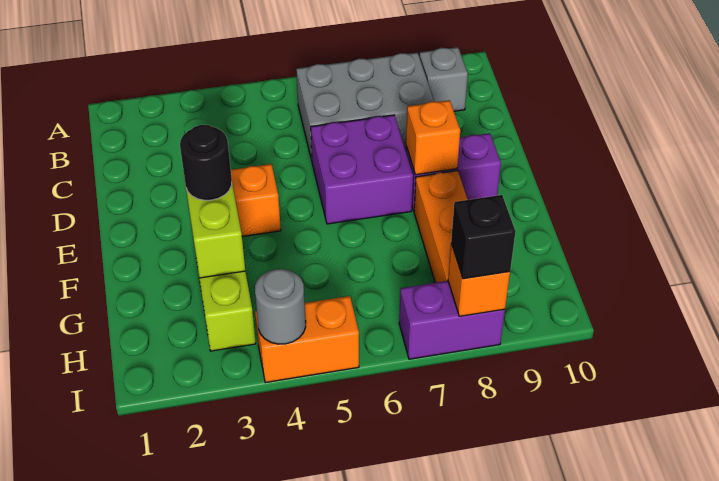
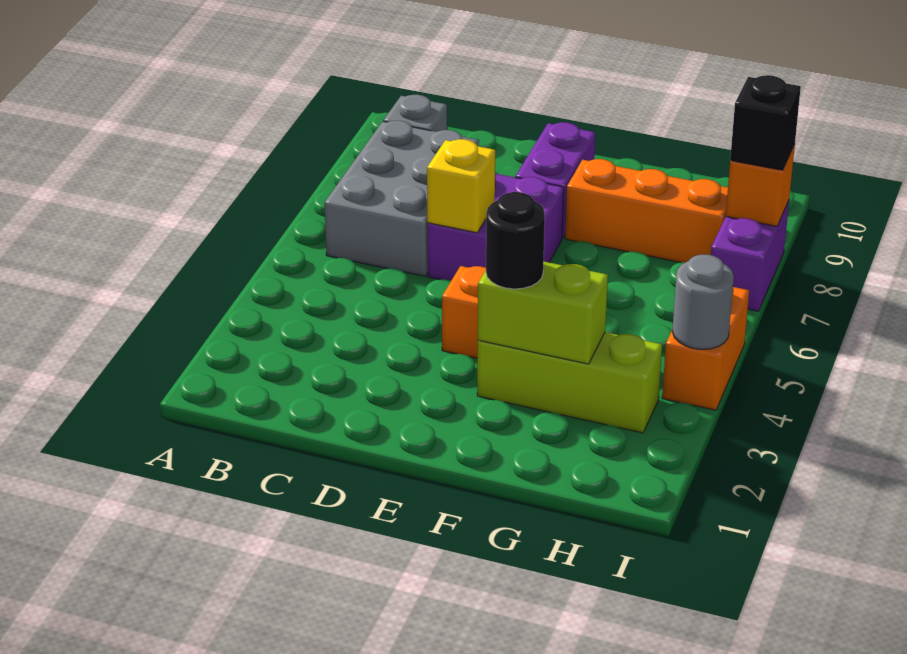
none -> yellow 1x1 brick [427,139,495,233]
orange 1x1 brick [406,100,460,175] -> none

